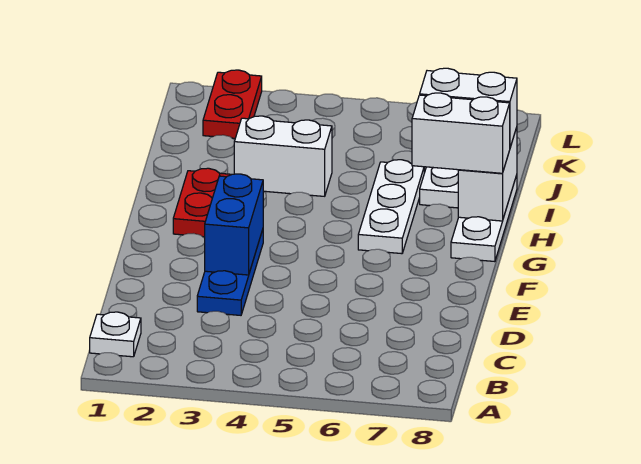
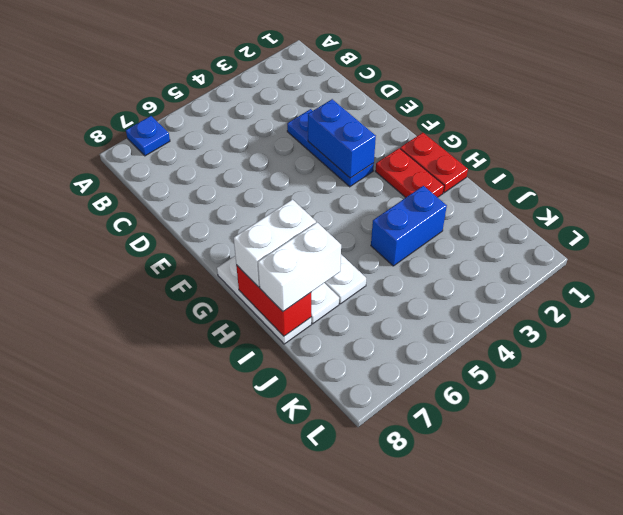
none -> blue 1x1 plate [126,116,170,156]
white 1x1 plate [90,312,141,357] -> none
white 1x2 brick [458,127,517,221] -> red 1x2 brick [236,265,311,336]
white 1x2 brick [234,116,332,196] -> blue 1x2 brick [371,186,447,266]
red 1x2 plate [203,70,262,138] -> red 1x2 plate moved to [400,133,468,193]

